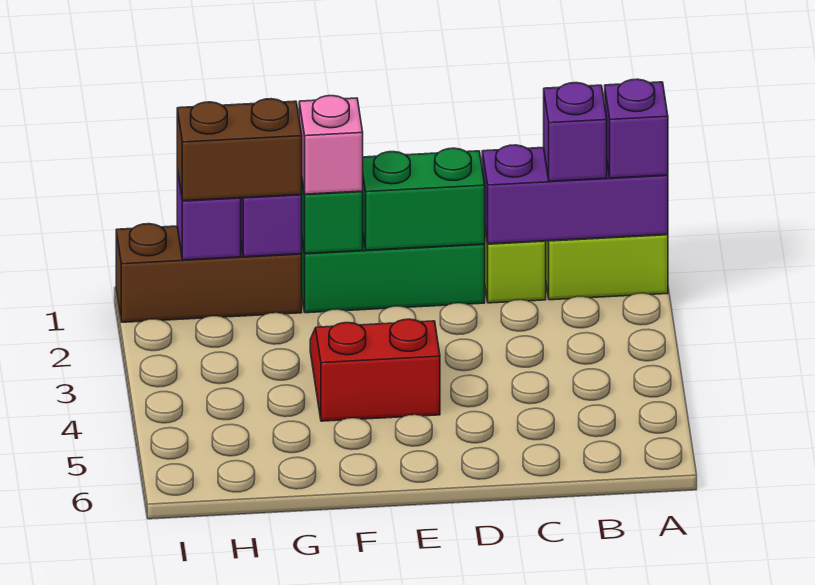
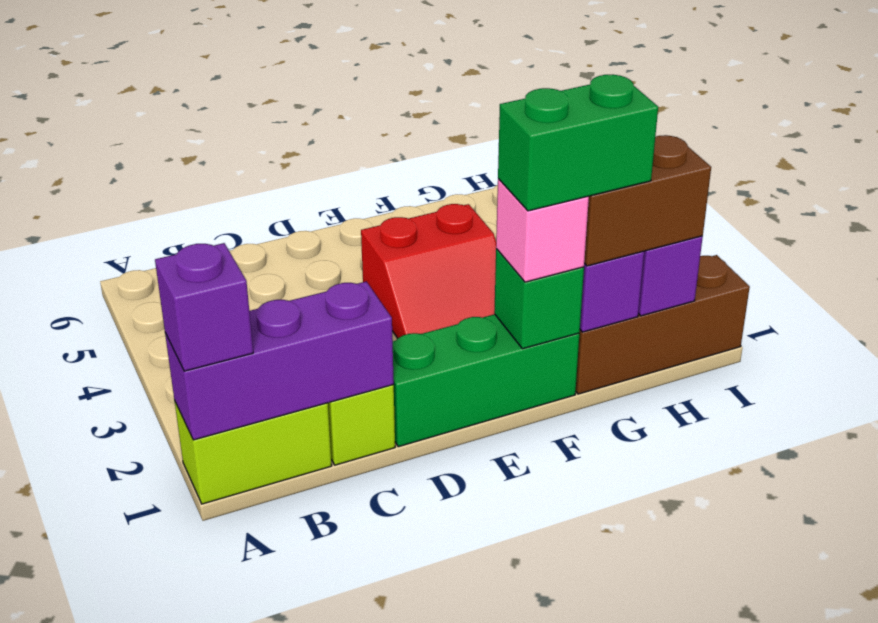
purple 1x1 brick [544,83,607,181] -> none
green 1x2 brick [362,148,485,250] -> green 1x2 brick moved to [498,75,658,211]

